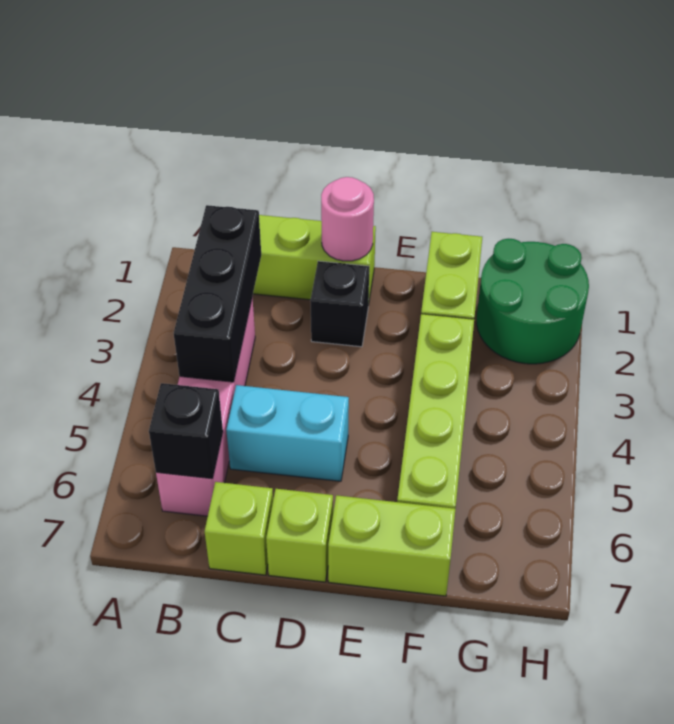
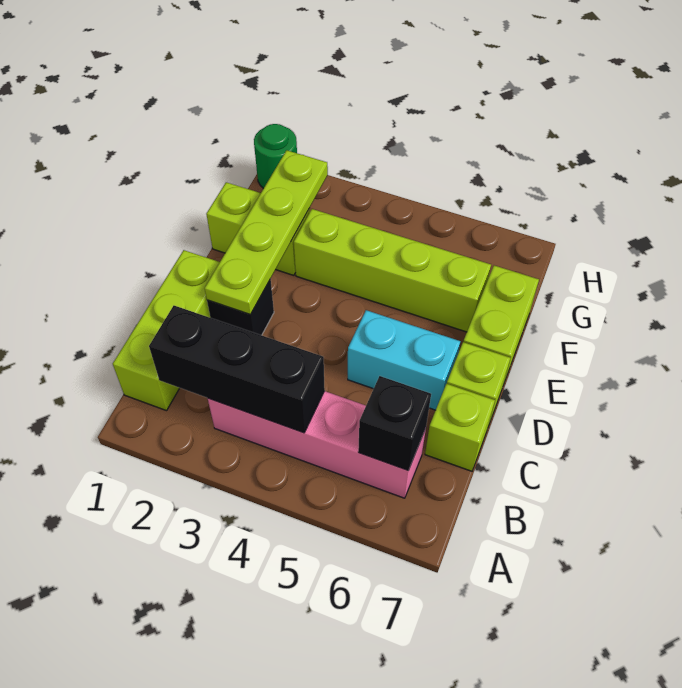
cyan 1x2 brick [226,385,349,481] -> cyan 1x2 brick turned to [348,310,460,410]
pink 1x1 round brick [321,177,374,261] -> none
none -> lime 1x4 plate [205,150,328,314]
green 2x2 round brick [477,239,589,364] -> green 1x1 round brick [254,124,297,189]

